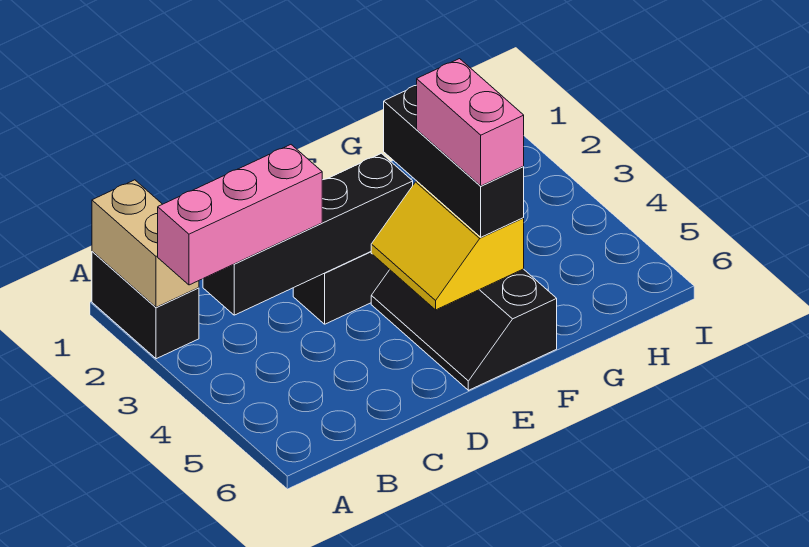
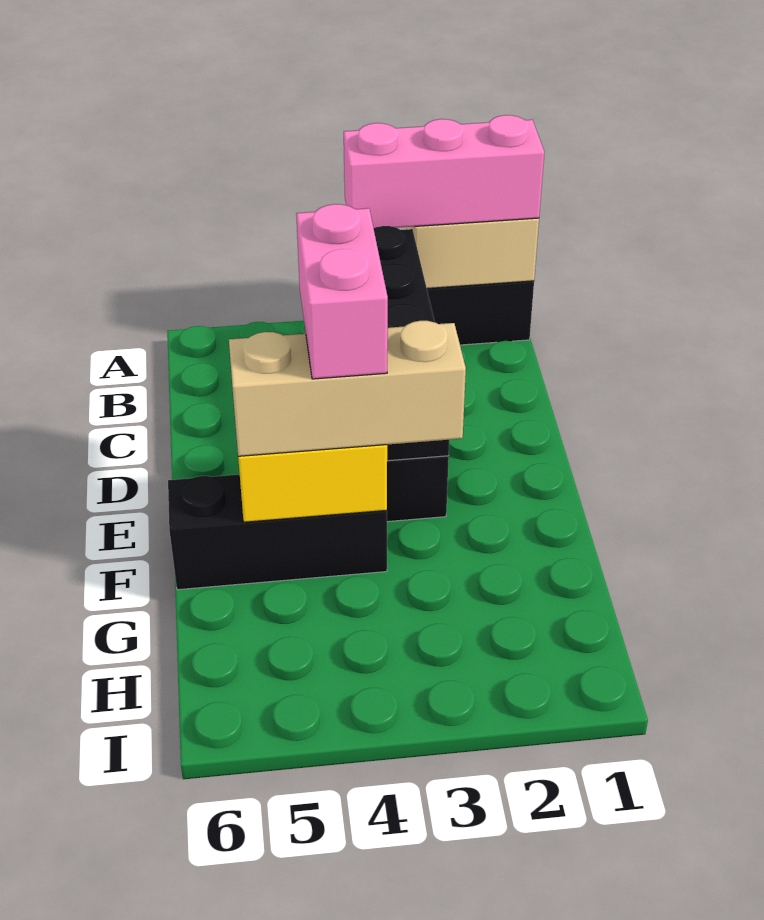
pink 1x3 brick [158,145,322,285] -> pink 1x3 brick turned to [344,115,544,228]
black 1x3 brick [384,85,524,237] -> tan 1x3 brick [229,321,466,456]
pink 1x2 brick [417,59,524,186] -> pink 1x2 brick turned to [296,204,388,379]

